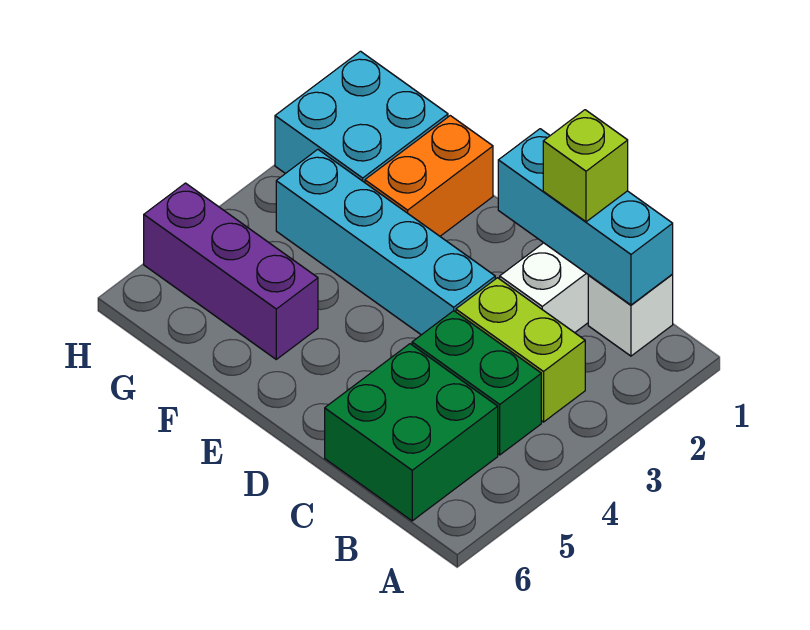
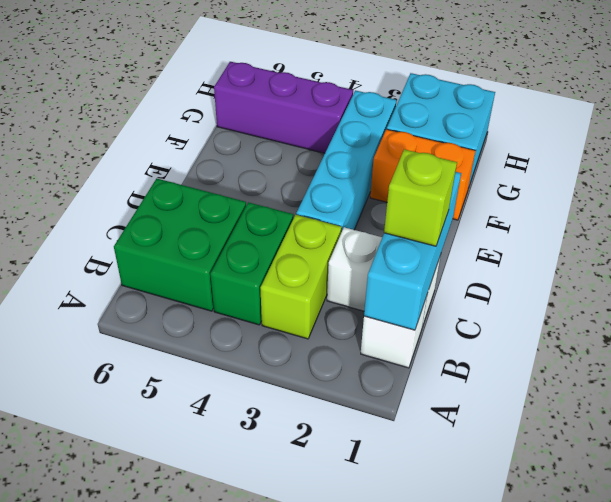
purple 1x3 brick [144,183,318,359] -> purple 1x3 brick turned to [214,62,353,153]

